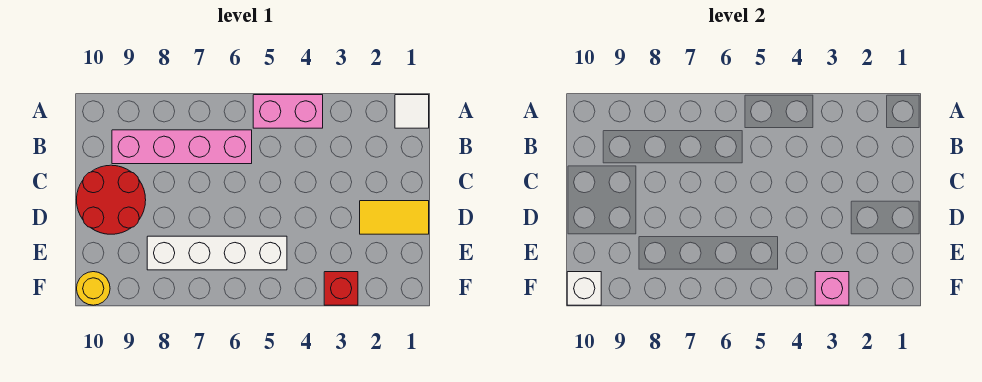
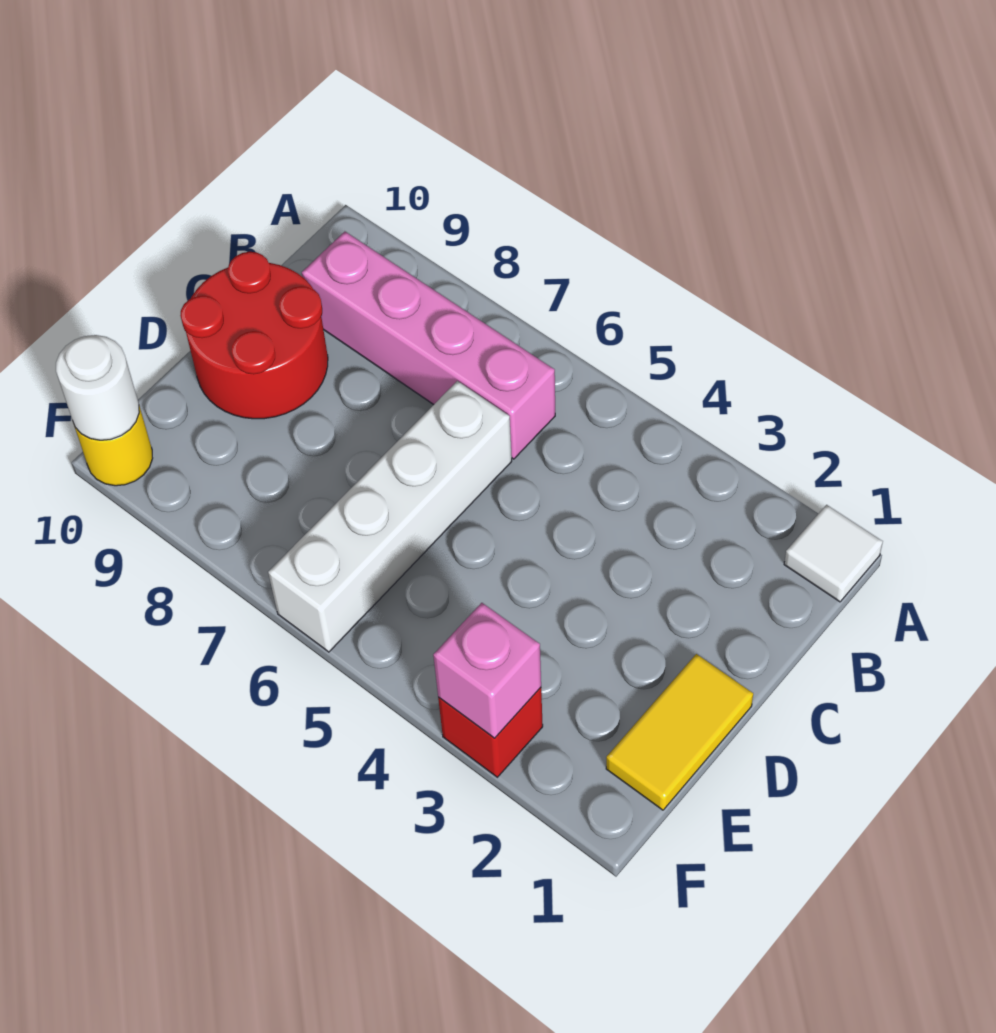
pink 1x2 brick [253,95,323,128] -> none
yellow 1x2 tile [360,201,429,234] -> yellow 1x2 tile turned to [606,654,753,810]
white 1x4 brick [147,236,287,270] -> white 1x4 brick turned to [268,381,512,652]
white 1x1 brick [567,272,601,305] -> white 1x1 round brick [56,335,139,440]

